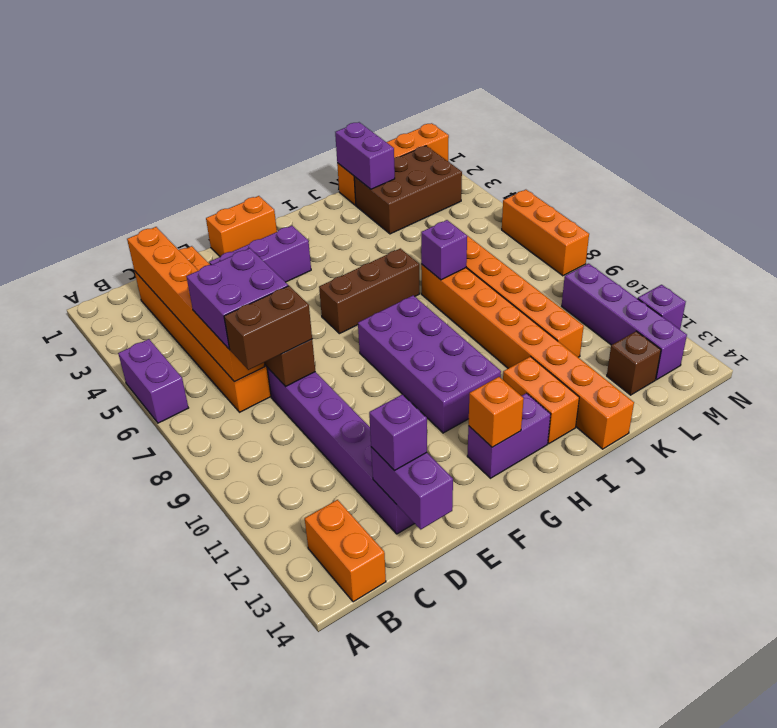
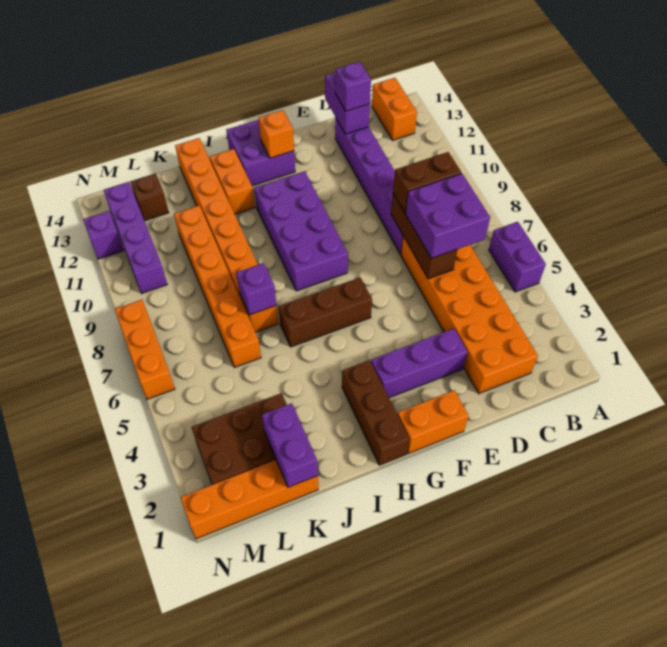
orange 1x6 brick [127,227,265,382] -> none
purple 1x2 brick [467,393,551,478] -> purple 2x2 brick [226,120,295,186]
none -> brown 1x3 brick [342,360,410,465]

